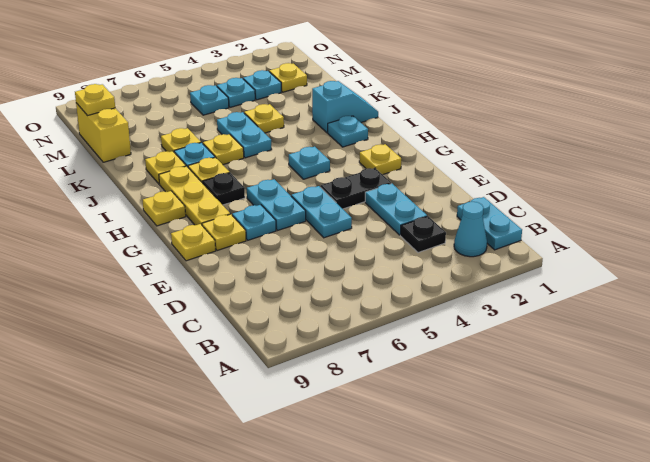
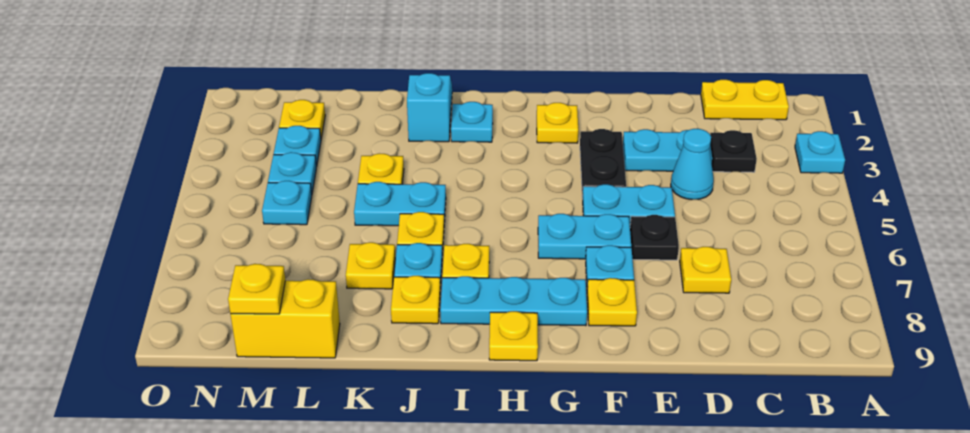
cyan 1x2 plate [457,197,522,250] -> yellow 1x2 plate [701,80,789,120]
cyan 1x1 cone [454,202,487,257] -> cyan 1x1 cone moved to [671,129,714,200]
yellow 1x1 plate [171,224,216,261] -> yellow 1x1 plate moved to [680,247,731,293]
yellow 1x3 plate [159,166,230,225] -> cyan 1x3 plate [440,276,587,326]
cyan 1x1 plate [289,147,330,179] -> cyan 1x1 plate moved to [795,131,845,173]
black 1x1 plate [202,173,245,205] -> black 1x1 plate moved to [630,215,679,260]

